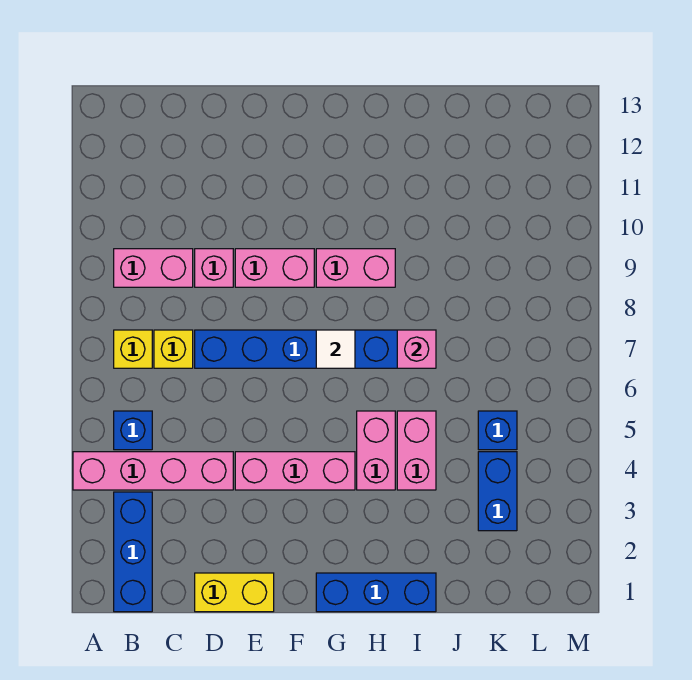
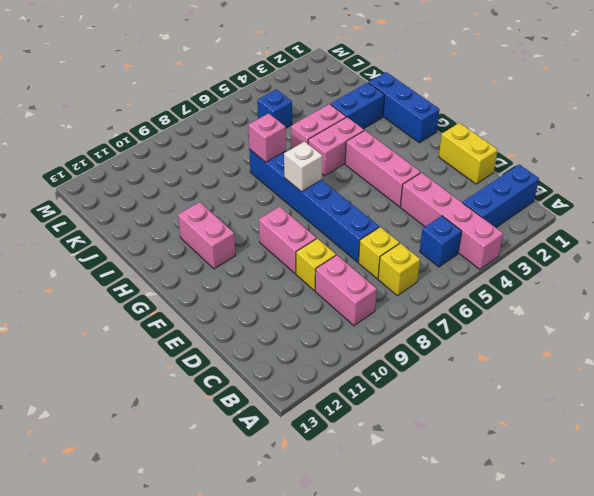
pink 1x1 brick [195,249,233,287] -> yellow 1x1 brick [296,238,336,290]
white 1x1 tile [316,330,355,368] -> white 1x1 brick [284,142,322,192]
pink 1x2 brick [316,249,395,287] -> pink 1x2 brick moved to [178,202,235,269]
blue 1x2 brick [478,452,517,531] -> blue 1x2 brick moved to [331,83,384,129]

